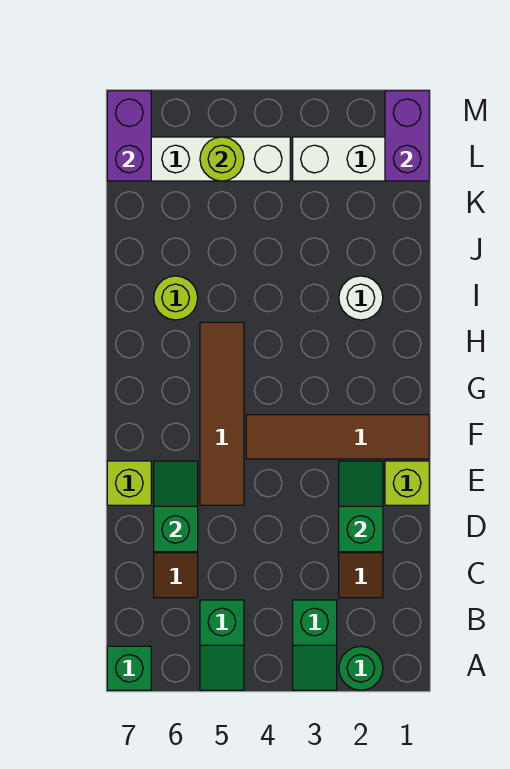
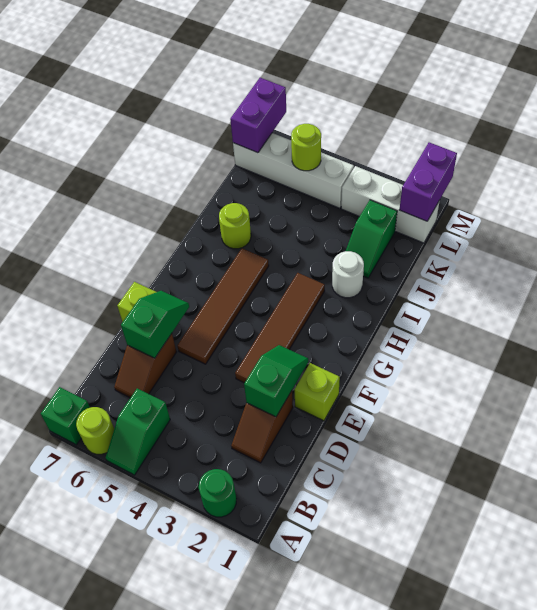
green 1x2 slope [293,600,337,690] -> green 1x2 slope moved to [346,200,397,278]
none -> lime 1x1 round brick [76,407,114,454]
brown 1x4 tile [246,415,429,459] -> brown 1x4 tile turned to [235,273,325,383]

